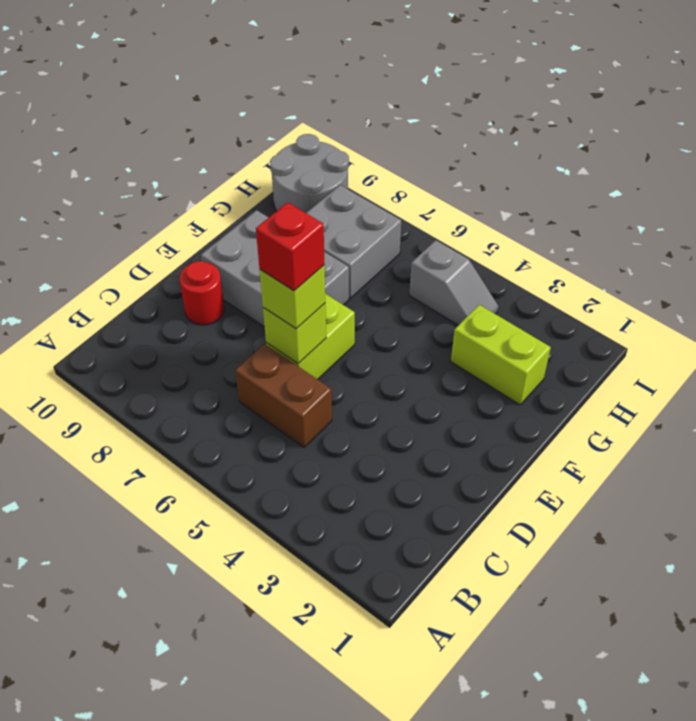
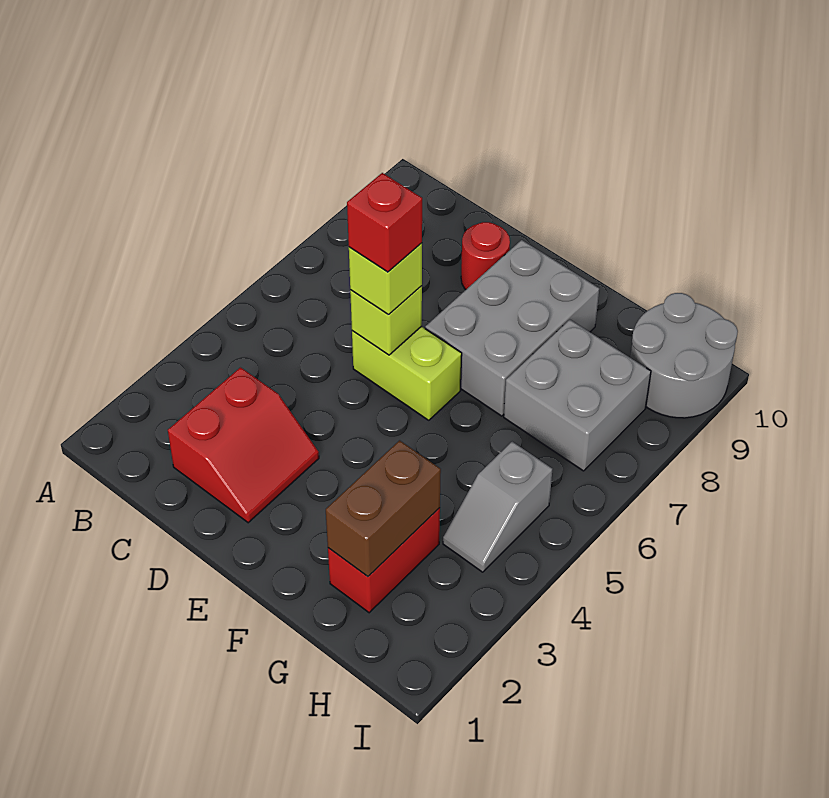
none -> red 2x2 slope [168,368,319,523]
brown 1x2 brick [235,344,332,447] -> brown 1x2 brick moved to [326,440,441,577]
lime 1x2 brick [451,305,551,405] -> red 1x2 brick [328,508,440,613]

